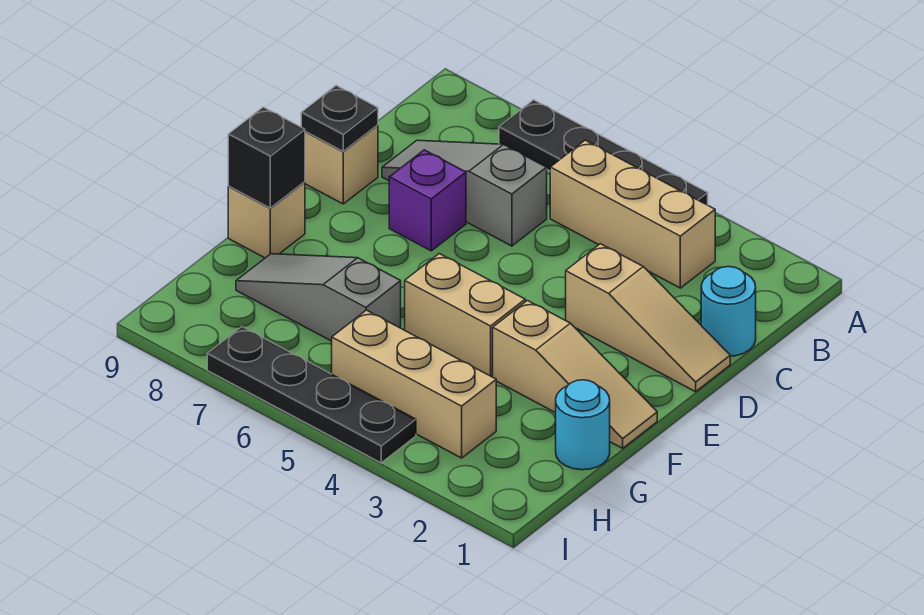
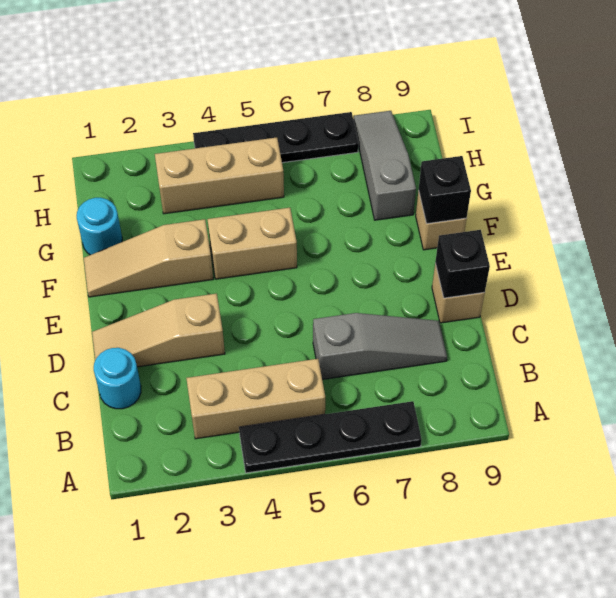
purple 1x1 brick [389,150,466,251] -> none
black 1x1 plate [301,86,378,152] -> black 1x1 brick [435,230,490,298]
grey 1x3 slope [236,254,401,341] -> grey 1x3 slope turned to [353,111,416,220]

